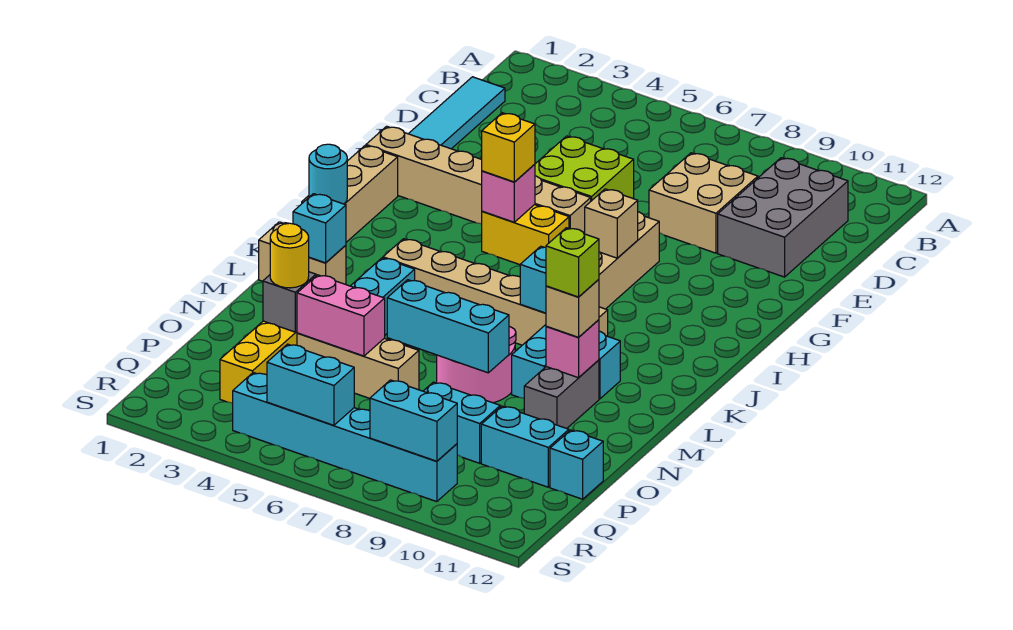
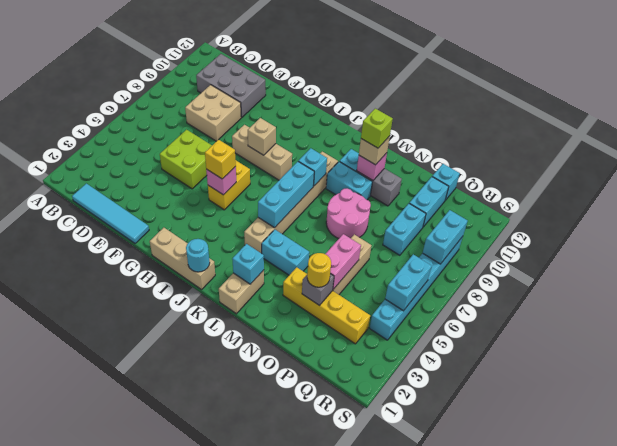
tan 1x6 brick [366,126,591,234] -> none
cyan 1x3 brick [387,280,509,373] -> cyan 1x3 brick moved to [258,162,314,228]

